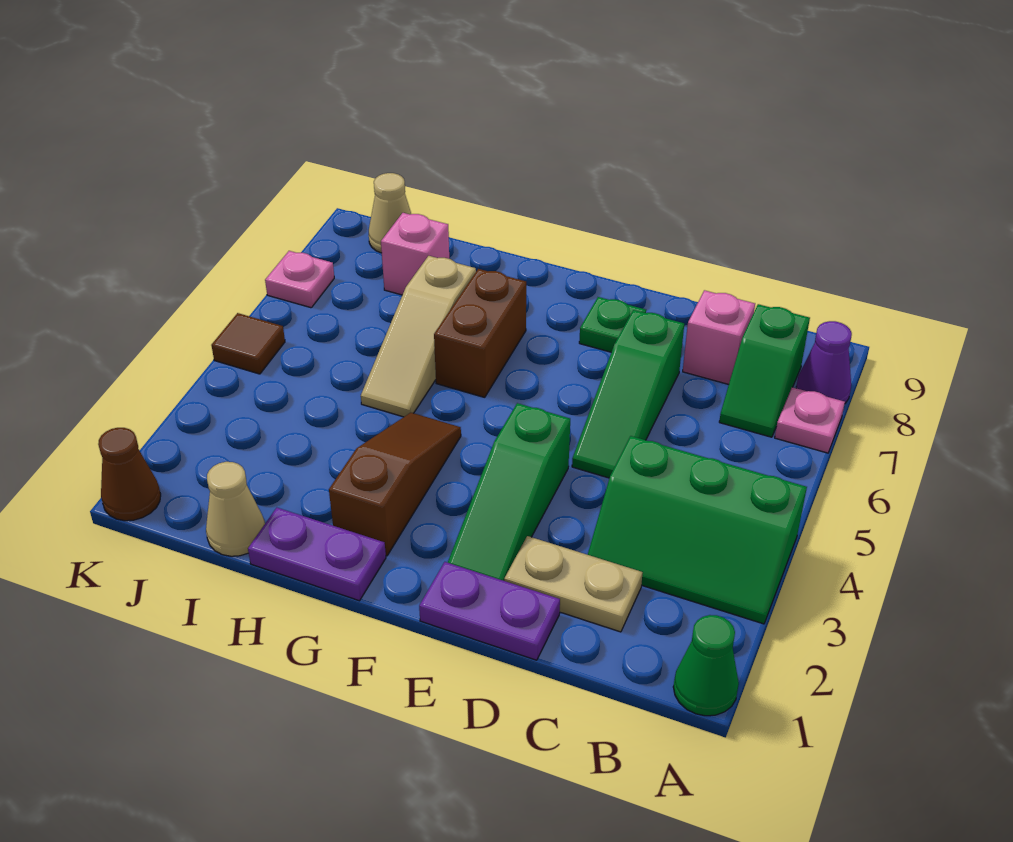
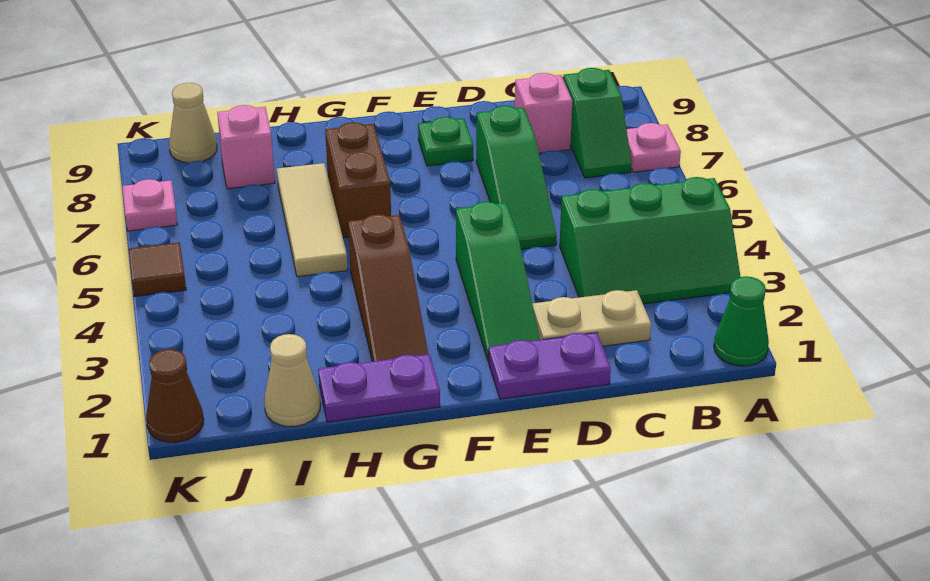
purple 1x1 cone [796,321,852,403] -> none
brown 1x3 slope [329,413,461,556] -> brown 1x3 slope turned to [348,214,428,361]
tan 1x3 slope [361,256,476,417] -> tan 1x3 tile [277,163,348,277]

